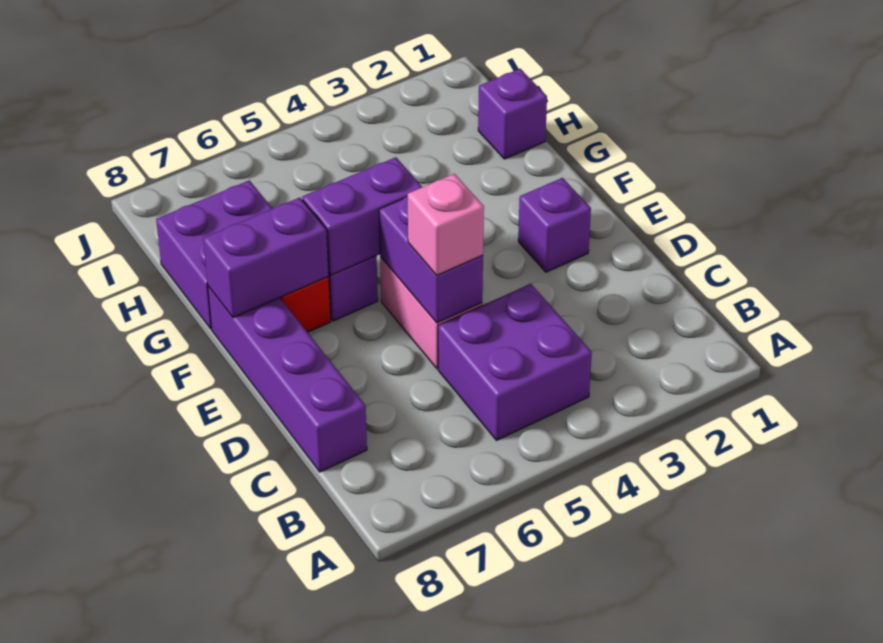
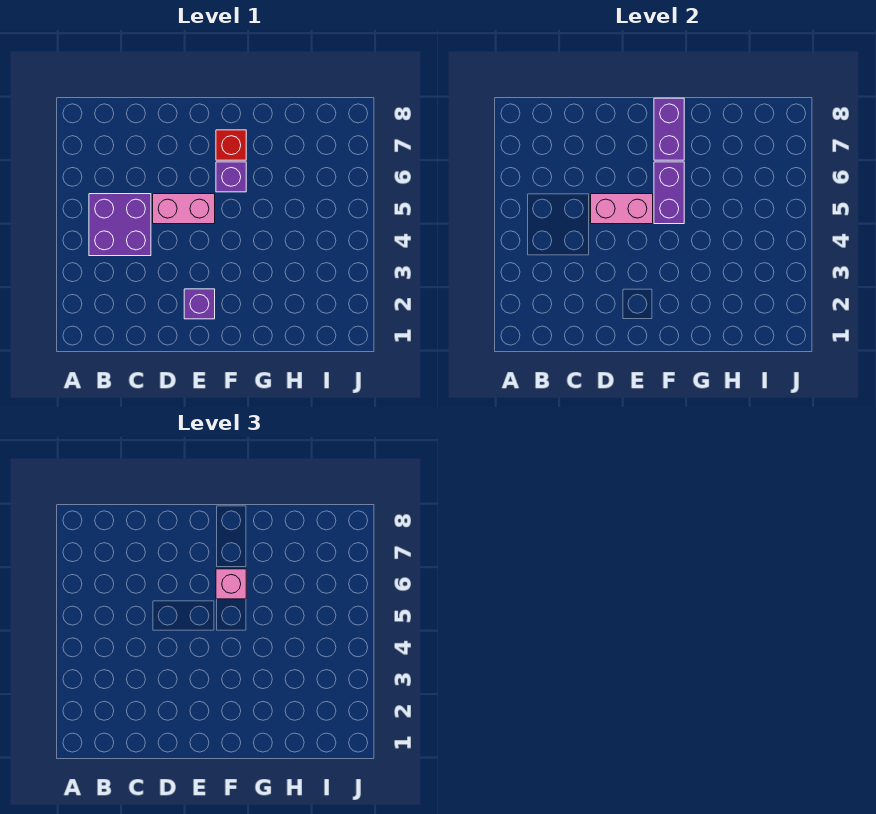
purple 1x4 brick [208,286,367,472] -> none
purple 1x2 brick [379,196,483,323] -> pink 1x2 brick [591,194,653,224]
pink 1x1 brick [408,174,484,275] -> pink 1x1 brick moved to [216,569,246,599]
purple 2x2 brick [156,180,273,329] -> none
purple 1x1 brick [478,69,547,159] -> none

